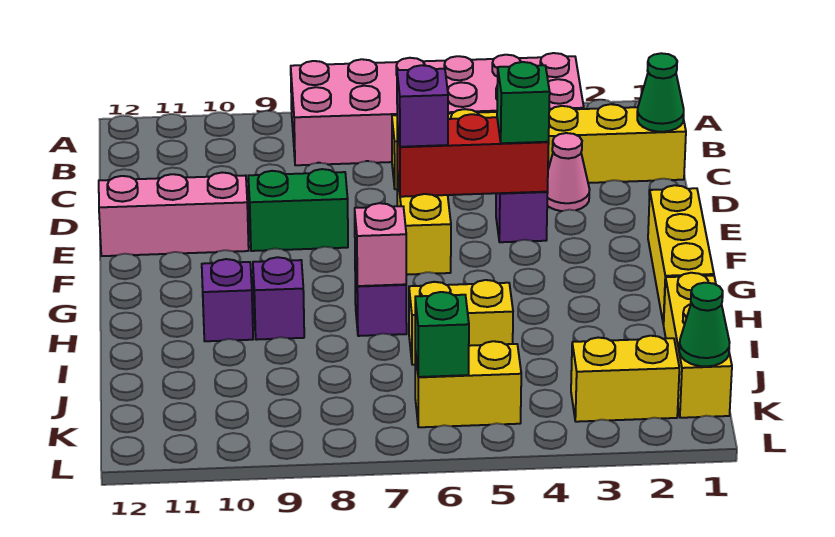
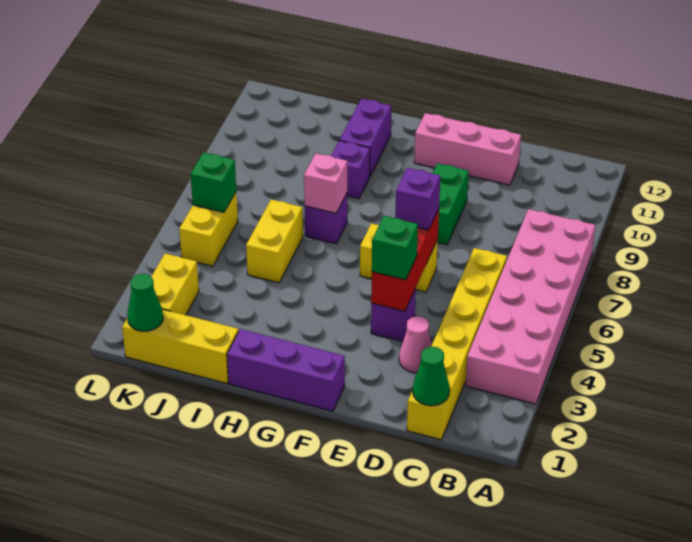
pink 1x3 brick [99,173,249,256] -> pink 1x3 brick turned to [414,113,521,185]
yellow 1x3 brick [648,185,714,325] -> purple 1x3 brick [227,329,345,411]
purple 1x1 brick [202,259,253,341] -> purple 1x2 brick [340,99,391,176]

